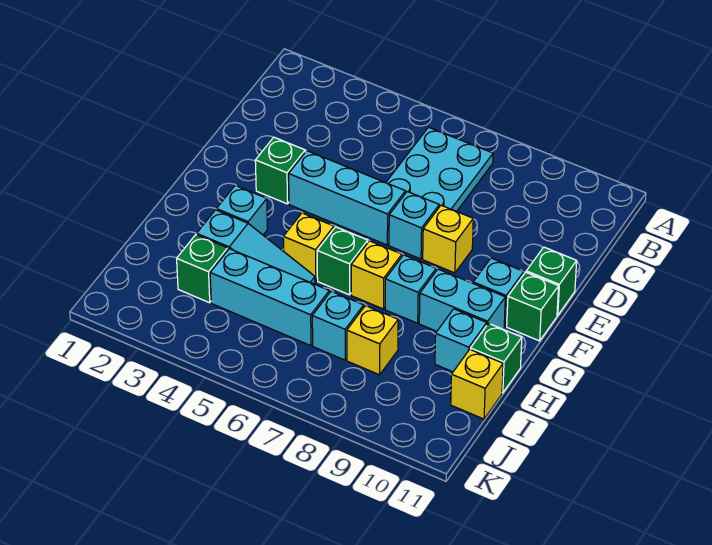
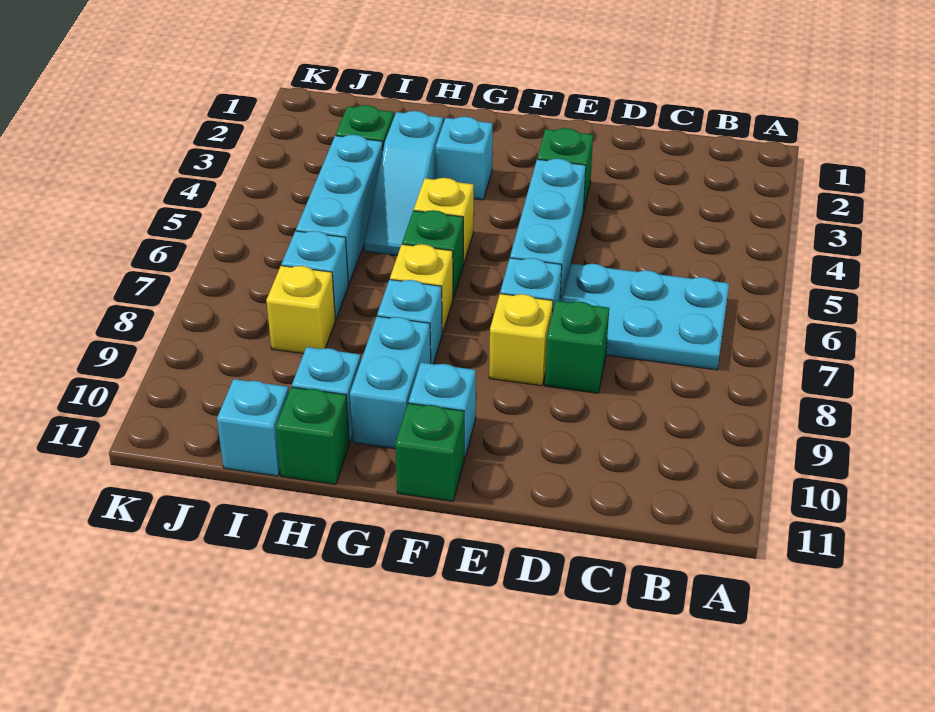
green 1x1 brick [526,247,577,315] -> green 1x1 brick moved to [545,301,609,393]
yellow 1x1 brick [451,349,503,419] -> cyan 1x1 brick [217,379,289,476]

